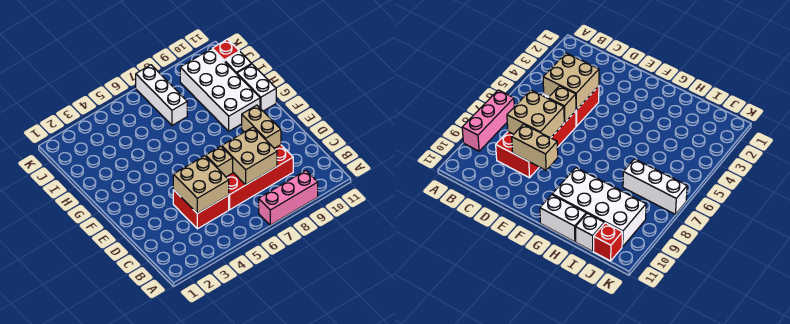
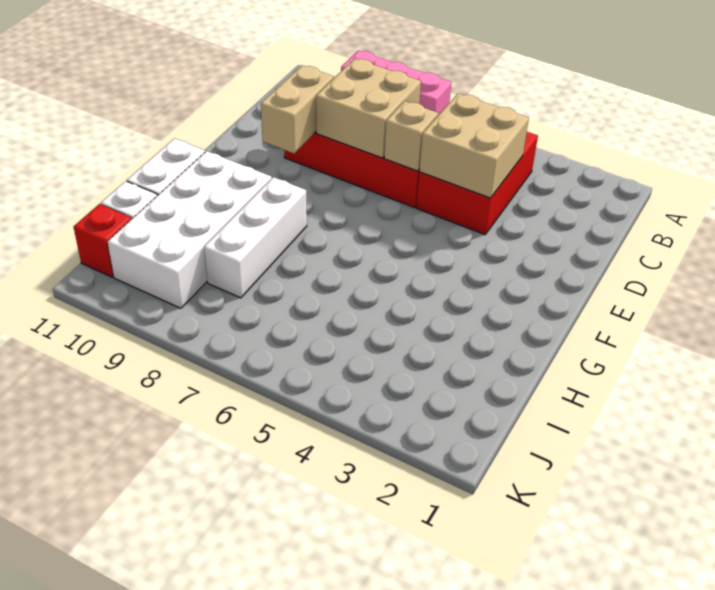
red 2x2 brick [173,190,229,229] -> red 2x3 brick [416,132,538,234]
white 1x3 brick [136,65,187,125] -> white 1x3 brick moved to [204,177,307,298]

